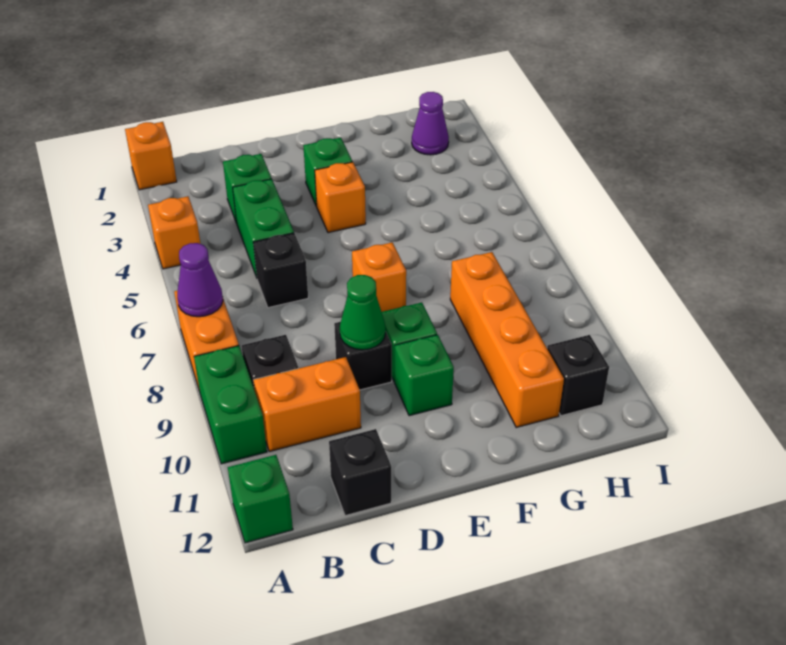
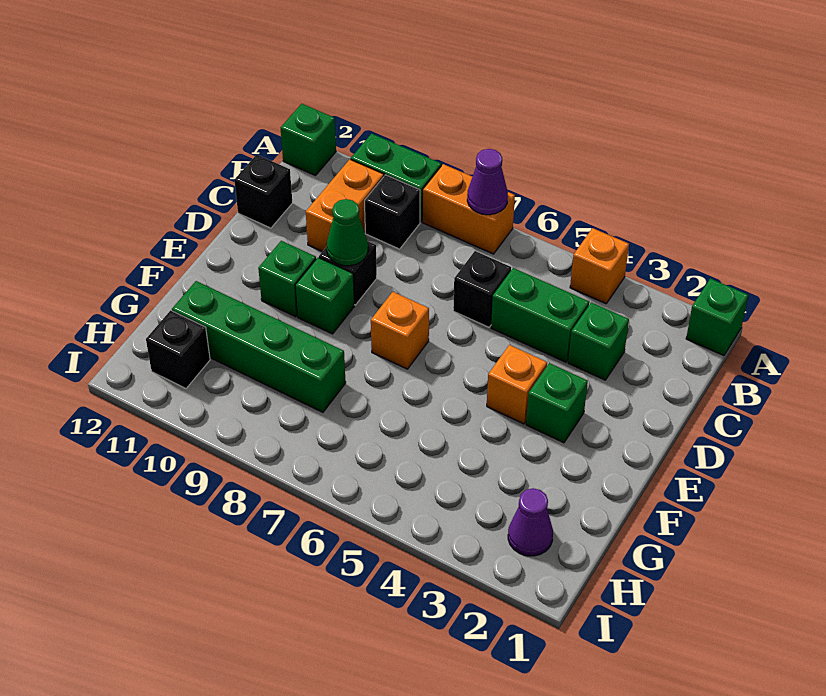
orange 1x1 brick [125,122,177,190] -> green 1x1 brick [686,278,748,356]
orange 1x4 brick [450,252,564,427] -> green 1x4 brick [172,281,346,412]

